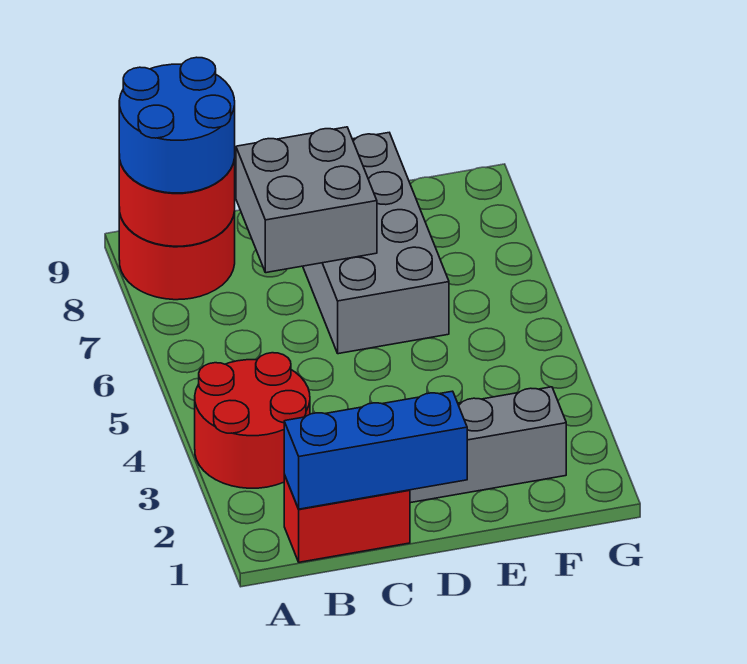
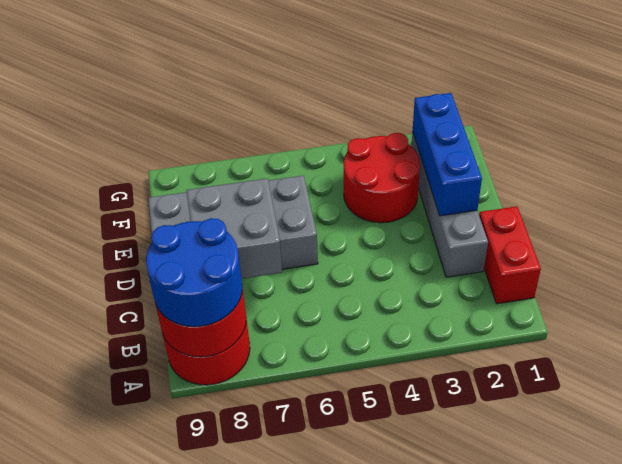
red 2x2 round brick [195,353,310,488] -> red 2x2 round brick moved to [344,133,420,223]
blue 1x3 brick [284,391,467,509] -> blue 1x3 brick moved to [413,93,482,216]

